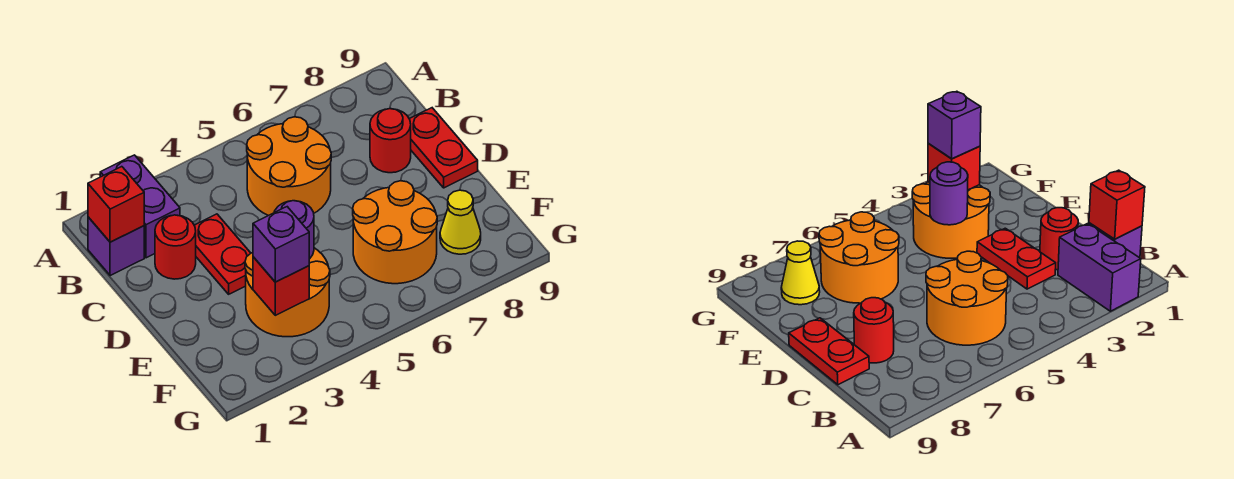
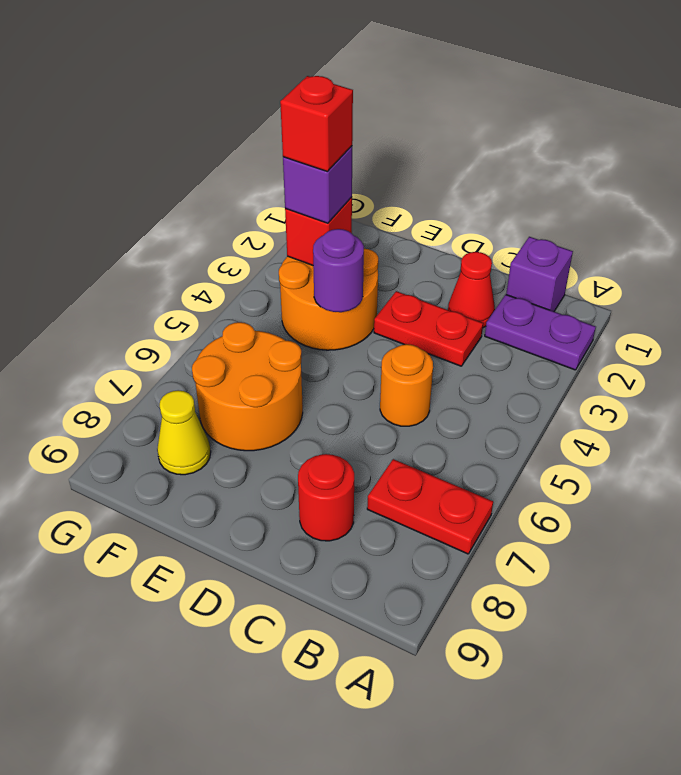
purple 1x2 brick [100,155,180,258] -> purple 1x2 plate [485,295,596,370]
red 1x1 brick [88,167,144,242] -> red 1x1 brick moved to [280,76,353,172]
orange 2x2 round brick [247,117,331,216] -> orange 1x1 round brick [380,344,433,426]
red 1x1 round brick [155,215,196,279] -> red 1x1 cone [448,252,495,328]
red 1x2 plate [410,108,478,188] -> red 1x2 plate moved to [367,459,493,554]

